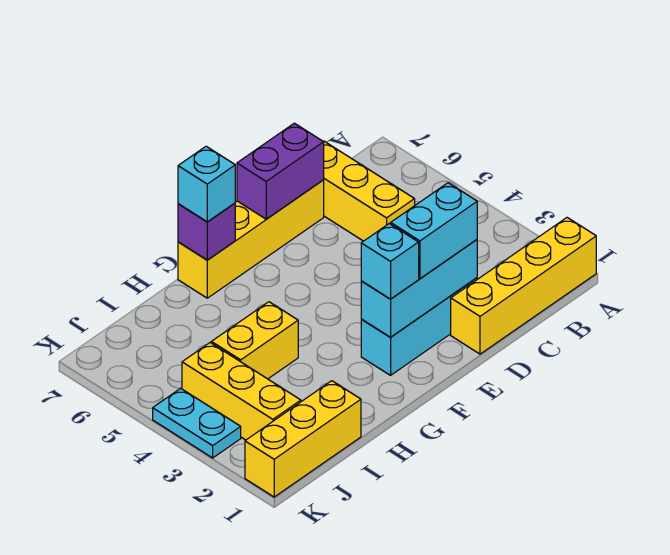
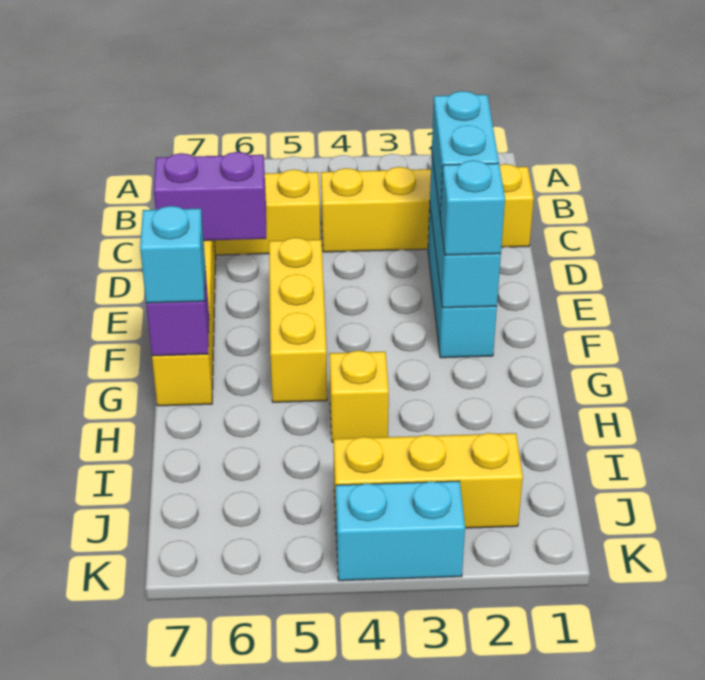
yellow 1x4 brick [451,218,596,354] -> yellow 1x4 brick turned to [321,164,534,252]
purple 1x2 brick [237,123,324,219] -> purple 1x2 brick turned to [154,152,266,241]
yellow 1x2 brick [211,302,298,379] -> yellow 1x1 brick [329,350,389,442]
yellow 1x3 brick [245,381,361,497] -> yellow 1x3 brick moved to [269,238,327,402]
cyan 1x2 plate [153,388,241,458] -> cyan 1x2 brick [336,481,465,581]

